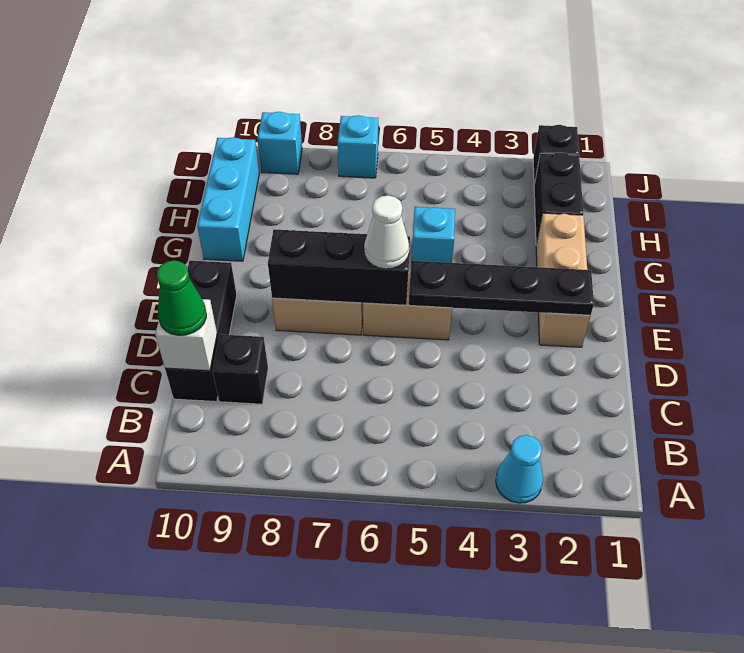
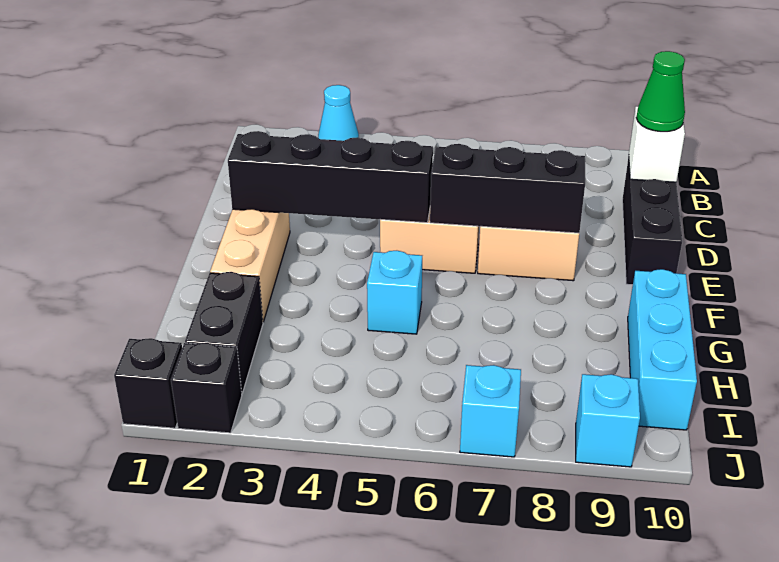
black 1x1 brick [212,334,268,404] -> black 1x1 brick moved to [114,338,182,428]
black 1x4 plate [409,261,594,316] -> black 1x4 brick [228,131,433,223]
white 1x1 cone [364,195,409,269] -> none

